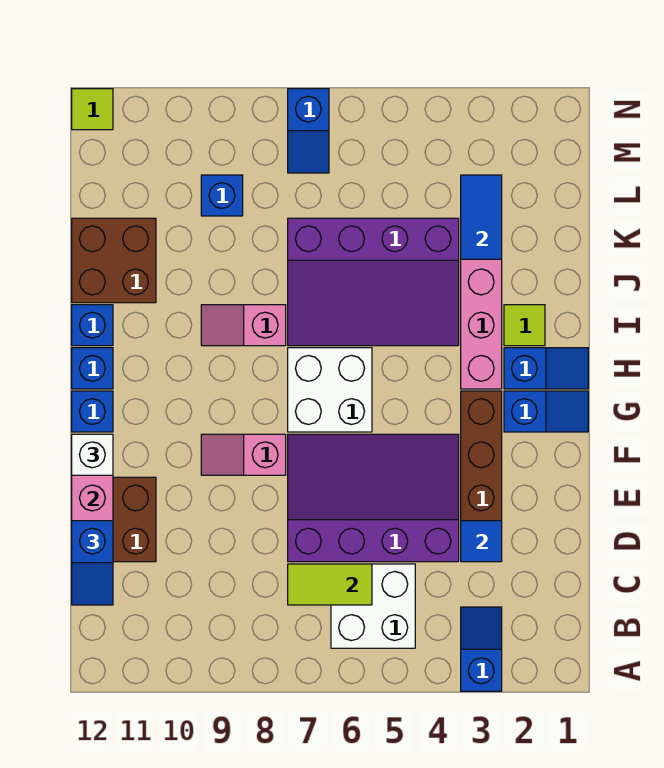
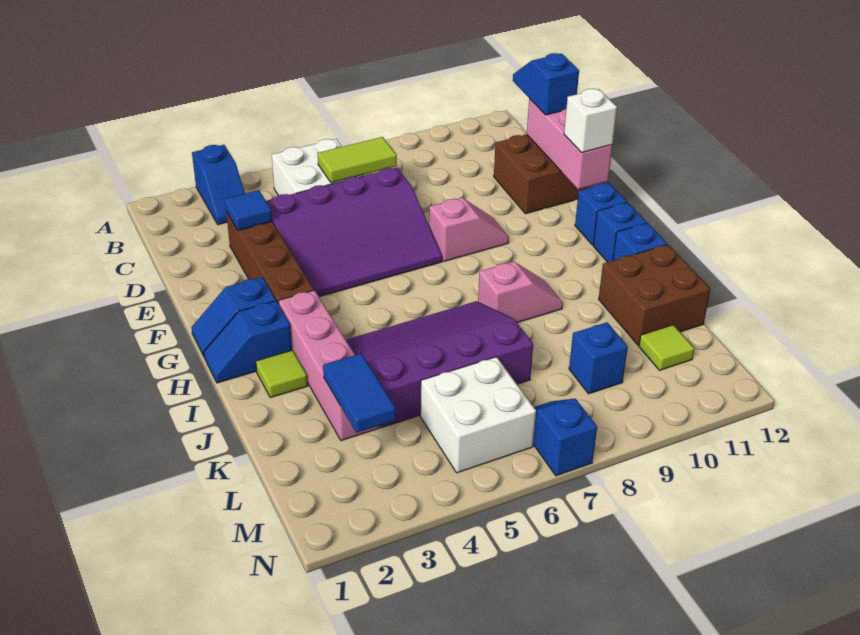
white 2x2 brick [288,348,372,432] -> white 2x2 brick moved to [420,357,536,473]
lime 1x1 tile [72,89,113,130] -> lime 1x1 tile moved to [639,325,694,370]

